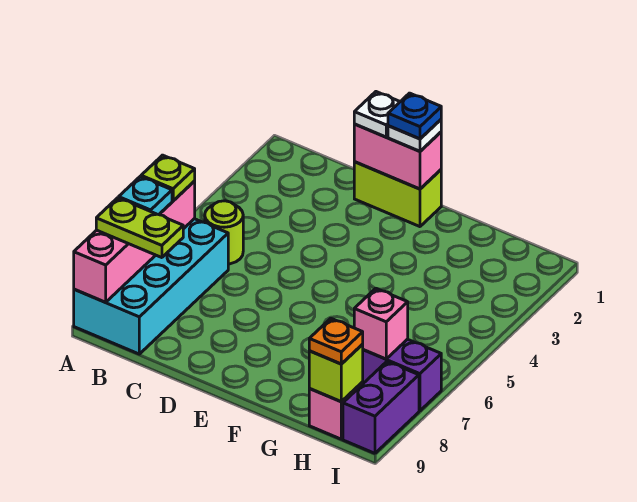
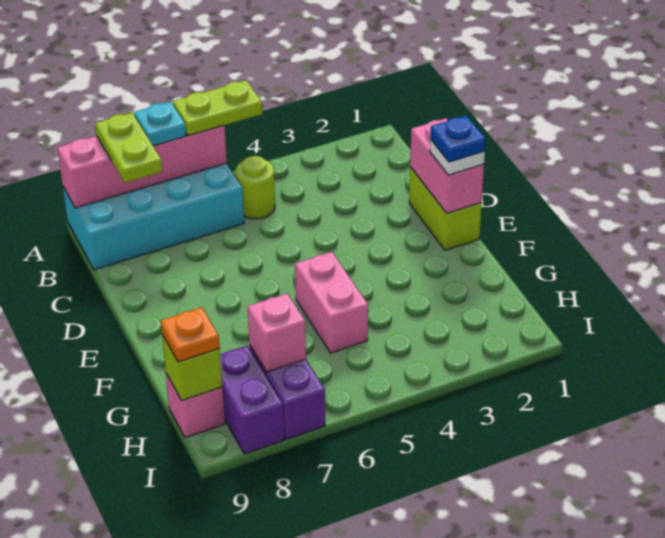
lime 1x1 plate [141,155,195,201] -> lime 1x2 plate [173,80,262,136]
white 1x1 plate [354,92,400,137] -> none
none -> pink 1x2 brick [295,252,368,353]
purple 1x2 brick [343,362,419,453] -> purple 1x2 brick turned to [220,345,284,454]

